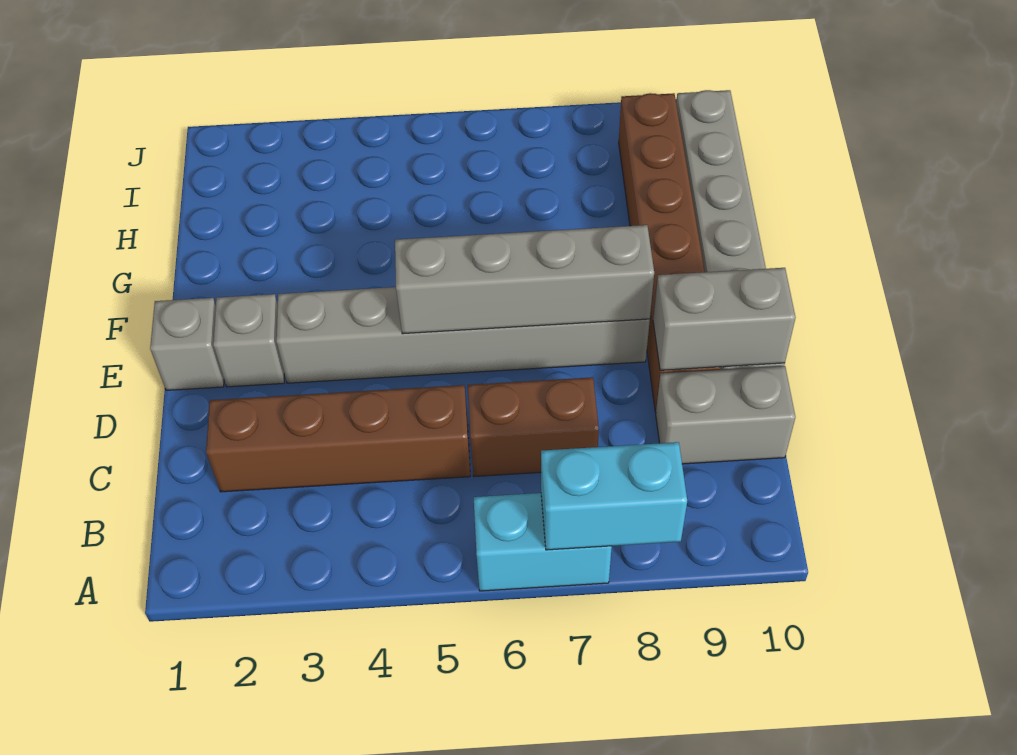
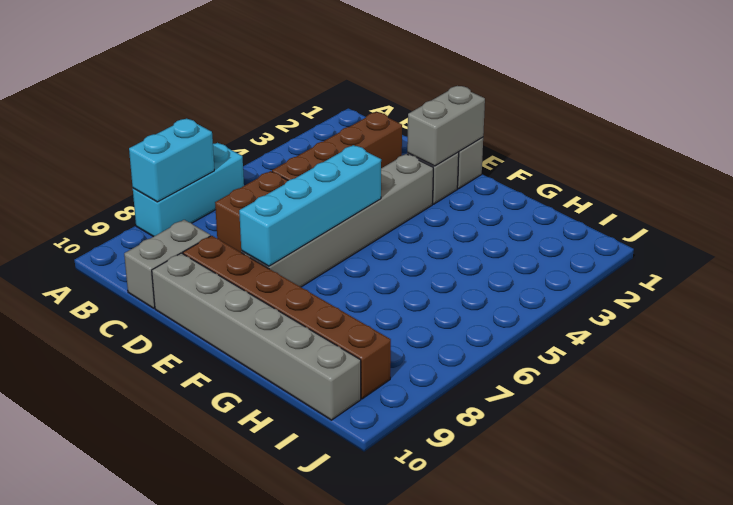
cyan 1x2 brick [474,493,612,591] -> cyan 1x3 brick [133,143,244,237]
grey 1x2 brick [653,268,796,370] -> grey 1x2 brick moved to [407,86,485,166]
grey 1x4 brick [395,225,654,334] -> cyan 1x4 brick [239,145,381,266]

